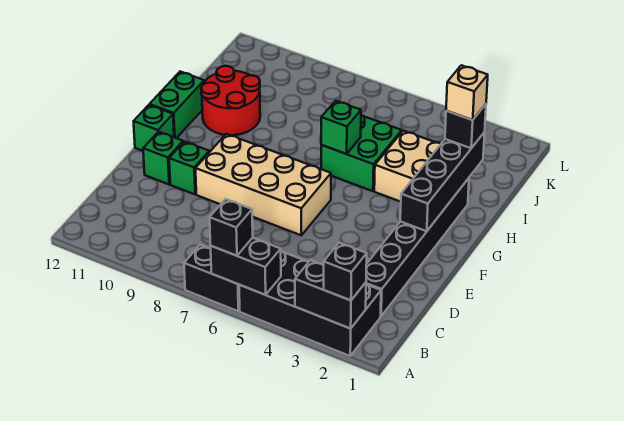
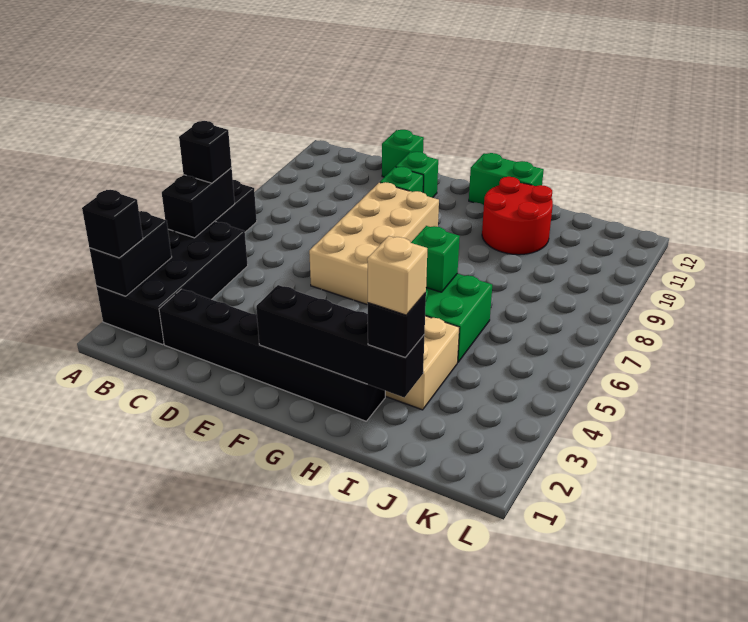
green 1x1 brick [134,105,174,151] -> green 1x1 brick moved to [382,130,424,177]

